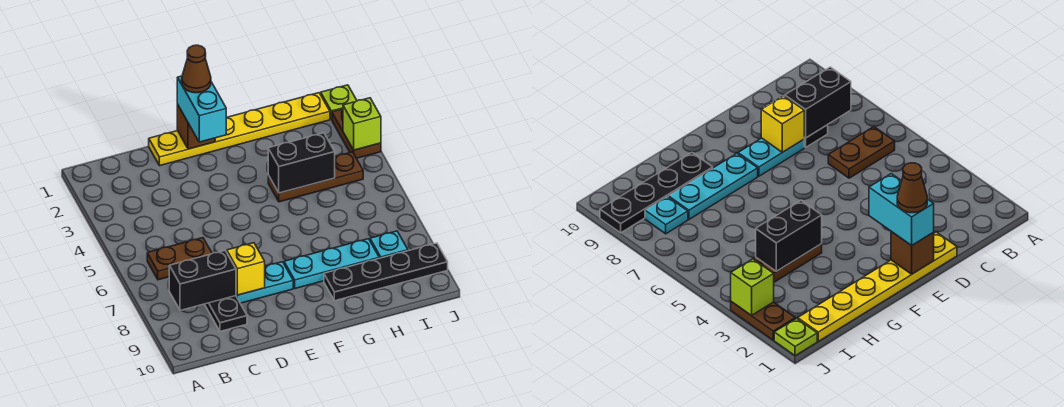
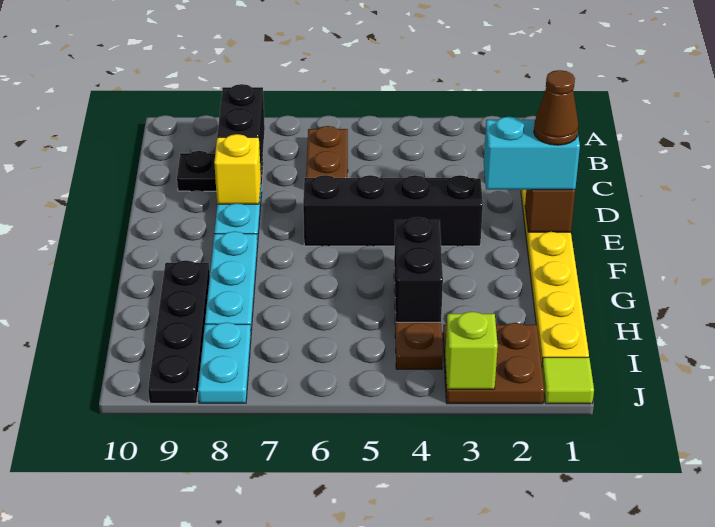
none -> black 1x4 brick [303,175,483,246]
cyan 1x1 plate [370,231,408,258] -> cyan 1x2 plate [198,322,251,403]
lime 1x1 plate [321,85,357,120] -> lime 1x1 tile [542,357,594,404]
brown 1x2 plate [332,109,381,158] -> brown 2x2 plate [443,323,544,404]

